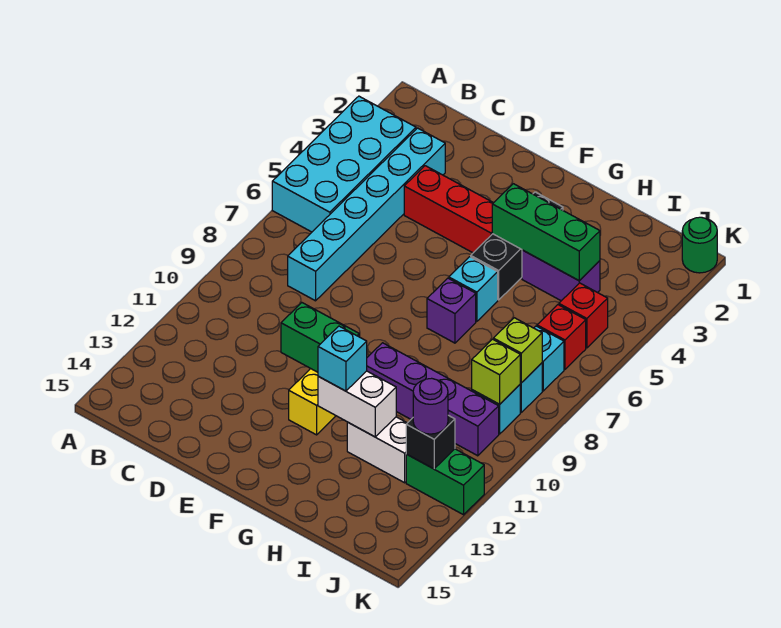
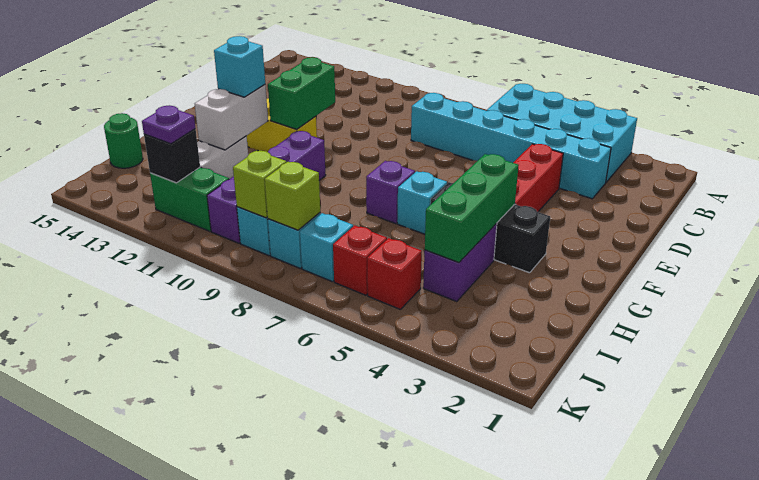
green 1x2 brick [406,449,484,515] -> green 1x2 brick turned to [150,167,229,231]
purple 1x1 round brick [413,378,448,434] -> purple 1x1 plate [142,105,195,144]
green 1x1 round brick [682,217,717,273] -> green 1x1 round brick moved to [104,113,143,168]

